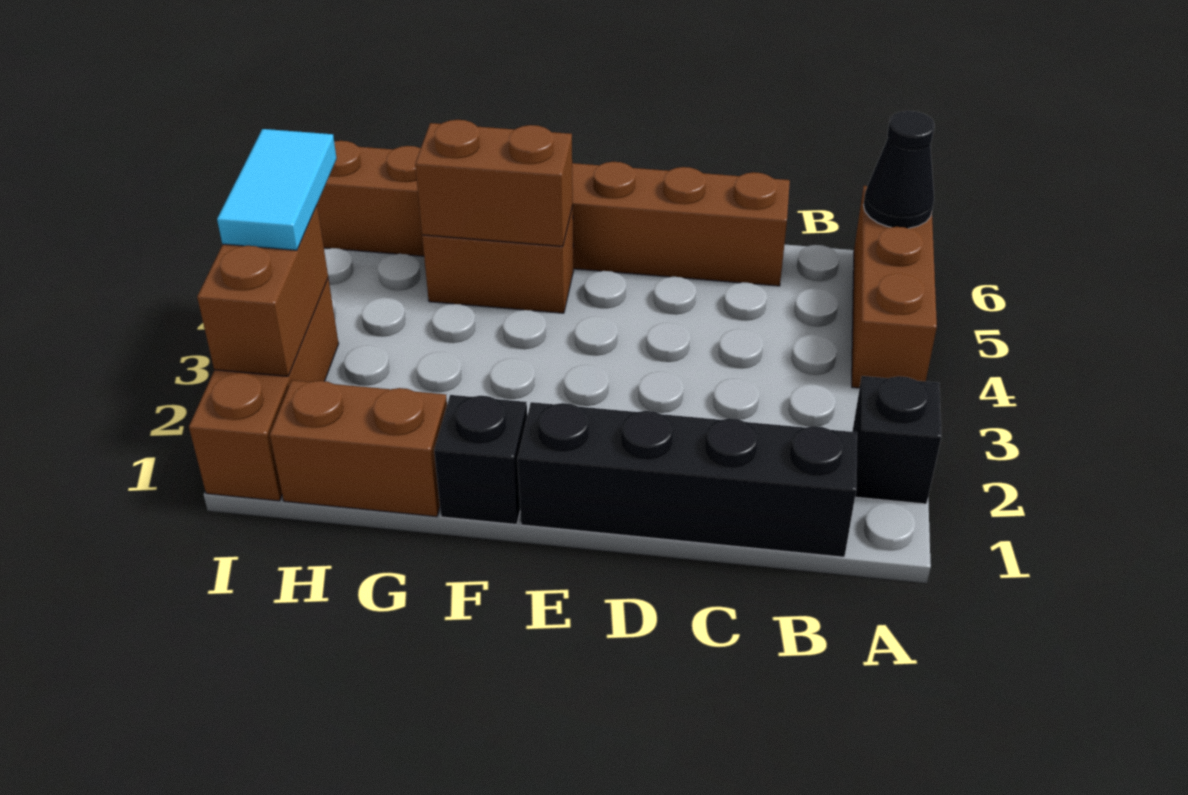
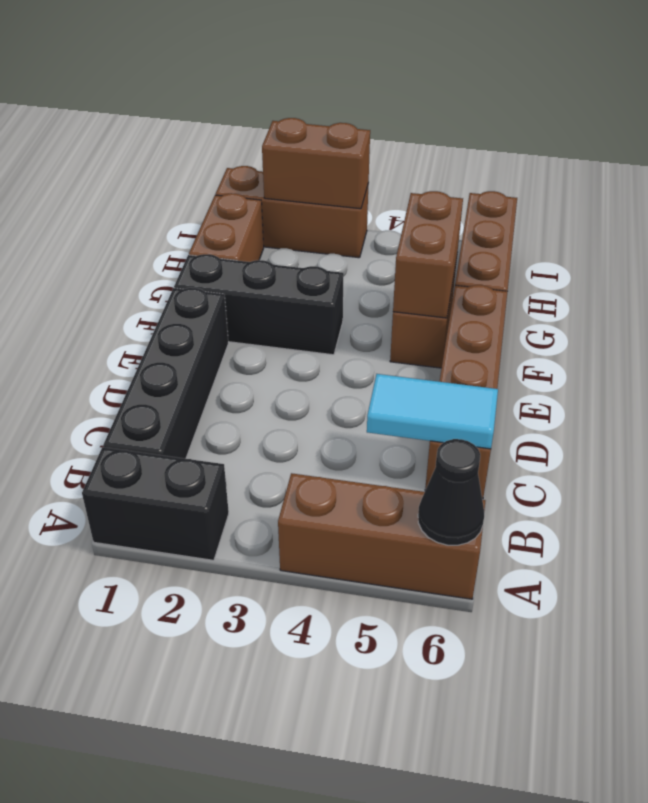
black 1x1 brick [852,376,941,504] -> black 1x2 brick [82,447,229,560]
black 1x1 brick [434,395,527,525] -> black 1x3 brick [174,254,344,355]
cyan 1x2 tile [217,129,337,250] -> cyan 1x2 tile moved to [367,374,498,449]

